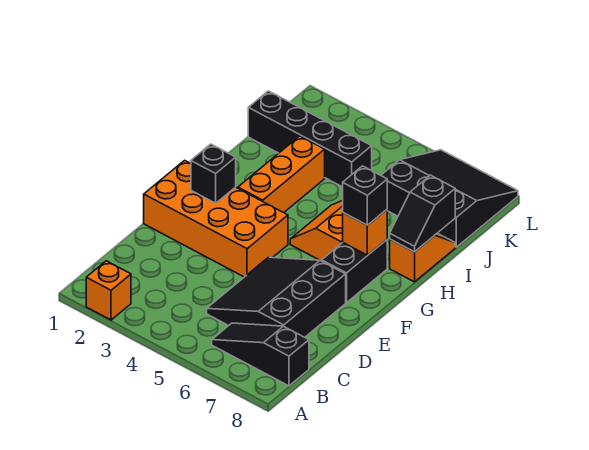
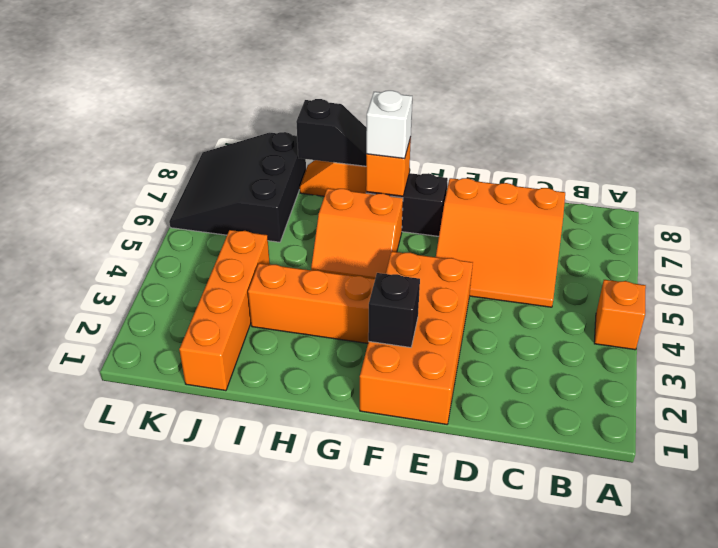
orange 1x1 brick [86,261,131,320] -> orange 1x1 brick moved to [594,280,646,350]
black 1x3 slope [212,323,309,386] -> none
black 3x3 slope [207,257,346,337] -> orange 3x3 slope [436,178,565,307]
black 1x1 brick [343,166,387,225] -> white 1x1 brick [366,91,412,159]
black 1x4 brick [248,91,372,187] -> orange 1x4 brick [179,230,270,391]

